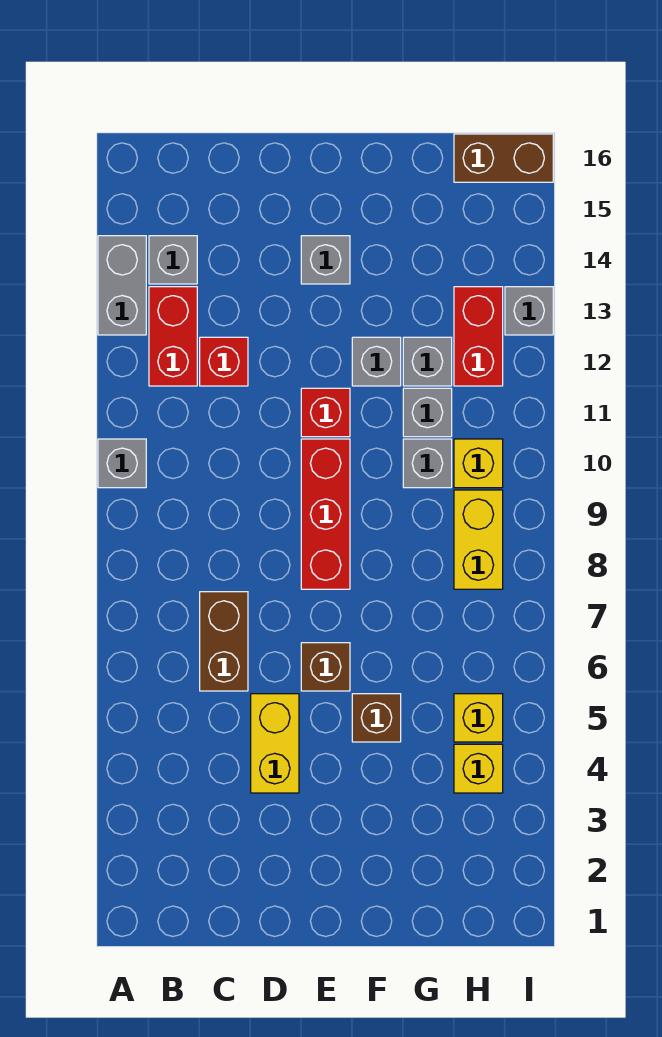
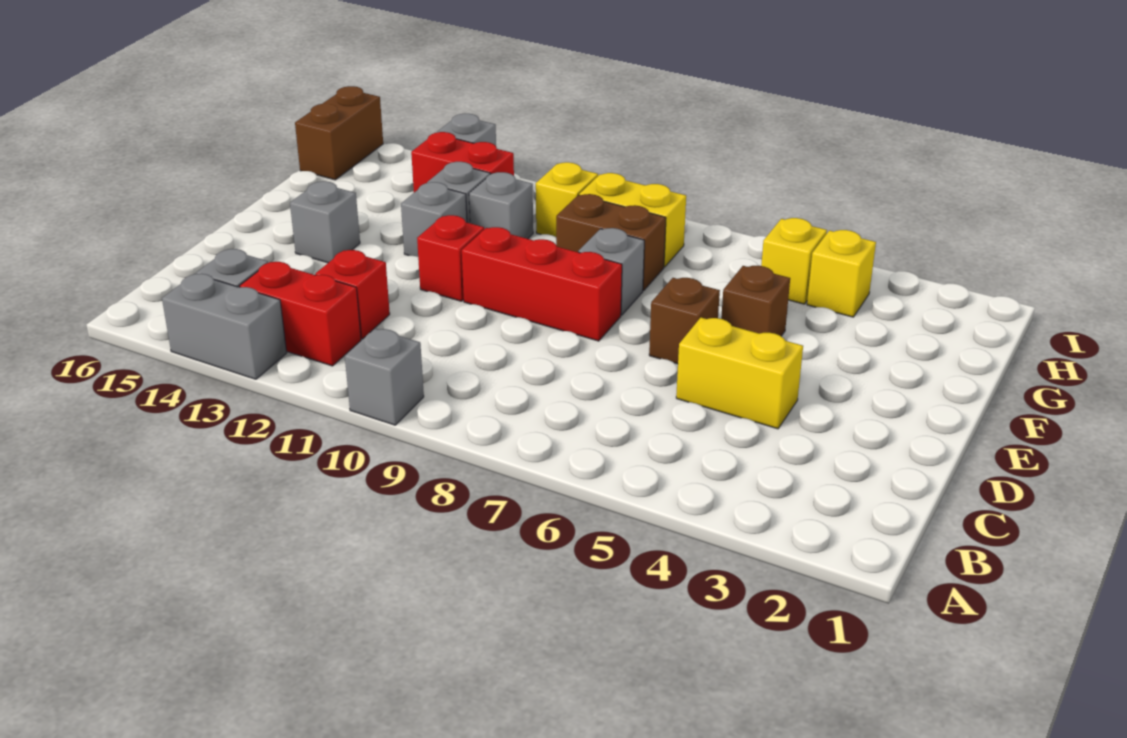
brown 1x2 brick [200,592,248,691] -> brown 1x2 brick moved to [556,194,666,291]
grey 1x1 brick [403,439,452,488] -> grey 1x1 brick moved to [578,228,644,315]

